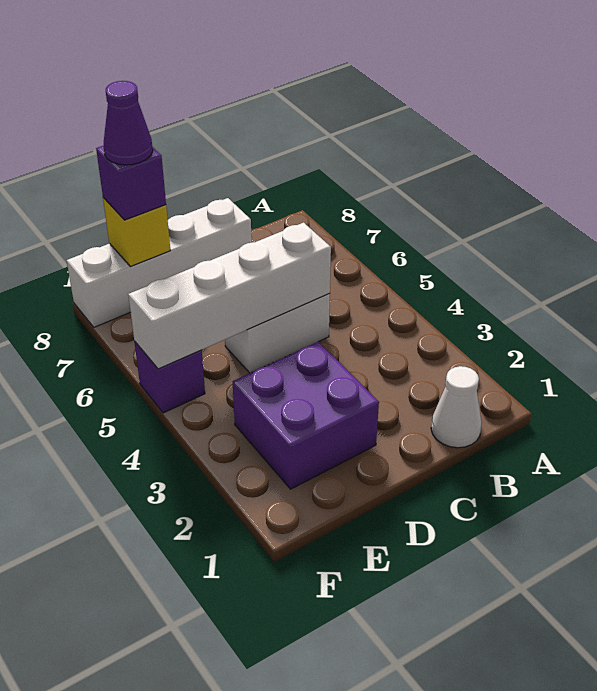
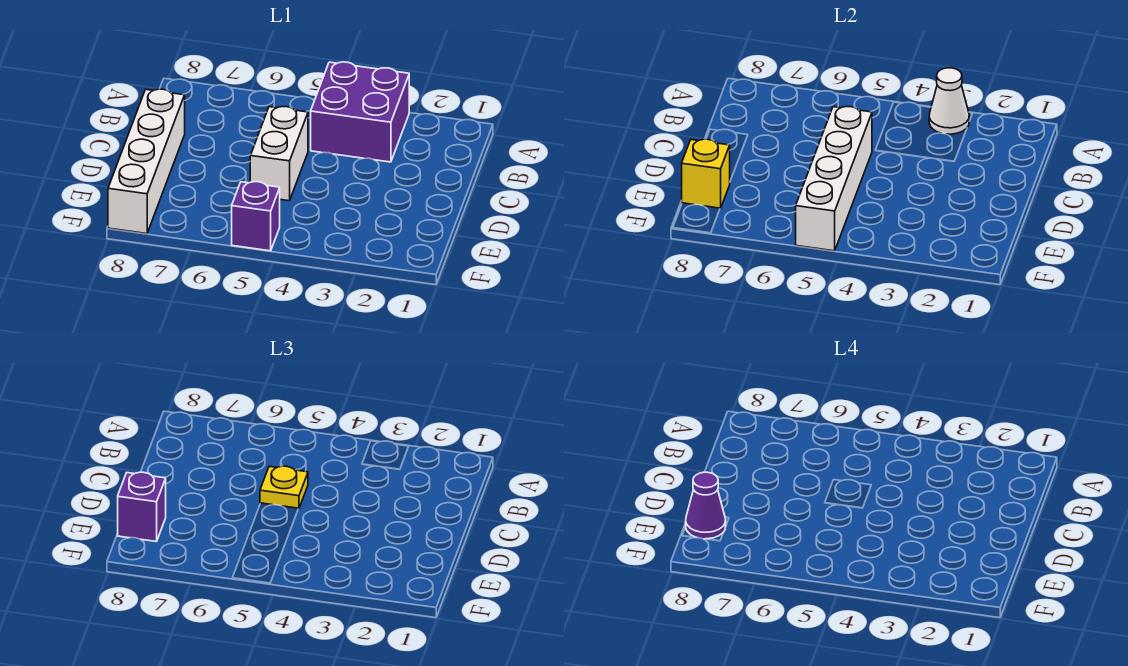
white 1x1 cone [431,366,482,448] -> white 1x1 cone moved to [929,68,969,134]
none -> yellow 1x1 plate [260,466,308,509]
purple 2x2 brick [233,342,379,489] -> purple 2x2 brick moved to [311,62,409,162]

